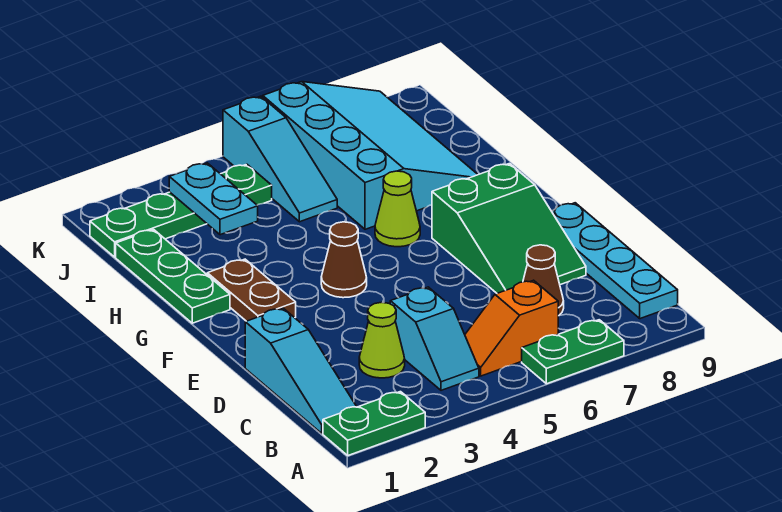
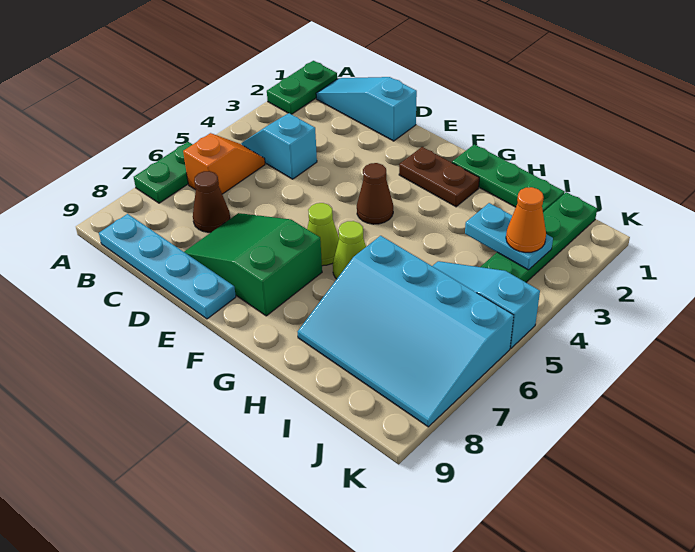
lime 1x1 cone [359,302,405,378] -> lime 1x1 cone moved to [307,203,339,266]
none -> orange 1x1 cone [506,187,546,252]

